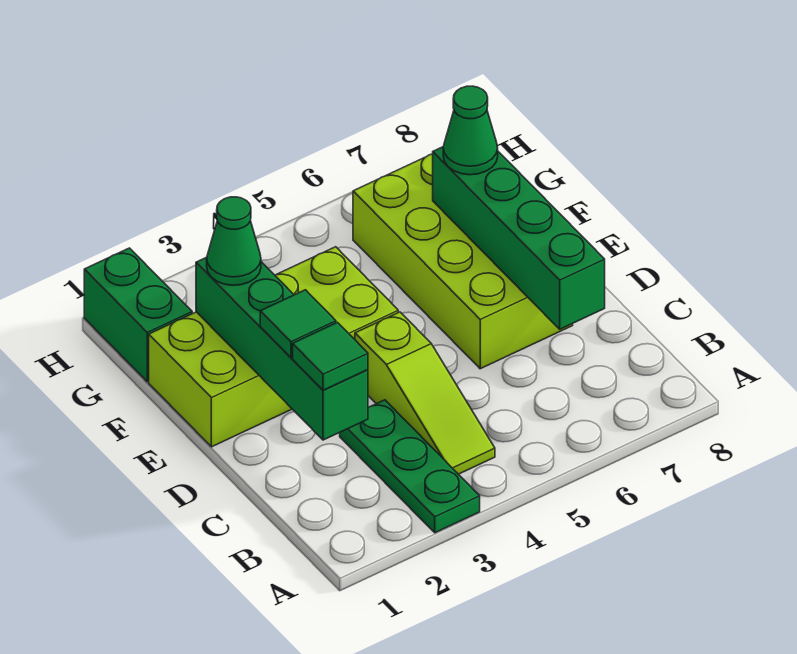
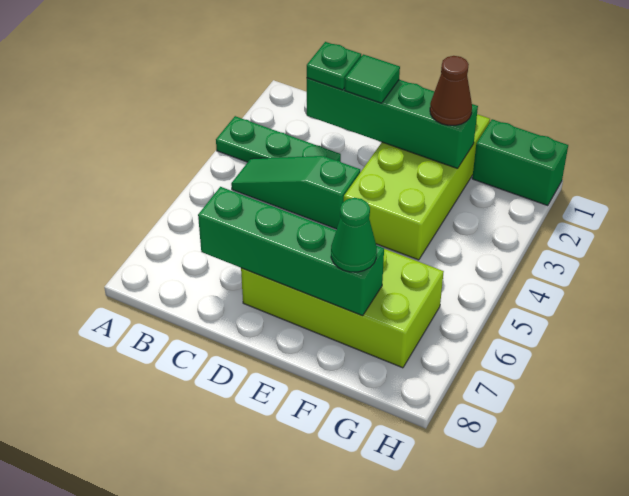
lime 1x3 slope [355,312,495,474] -> green 1x3 slope [231,156,360,229]
green 1x1 tile [293,322,368,390] -> green 1x1 plate [307,42,361,90]
green 1x1 cone [207,197,261,285] -> brown 1x1 cone [430,56,472,125]

